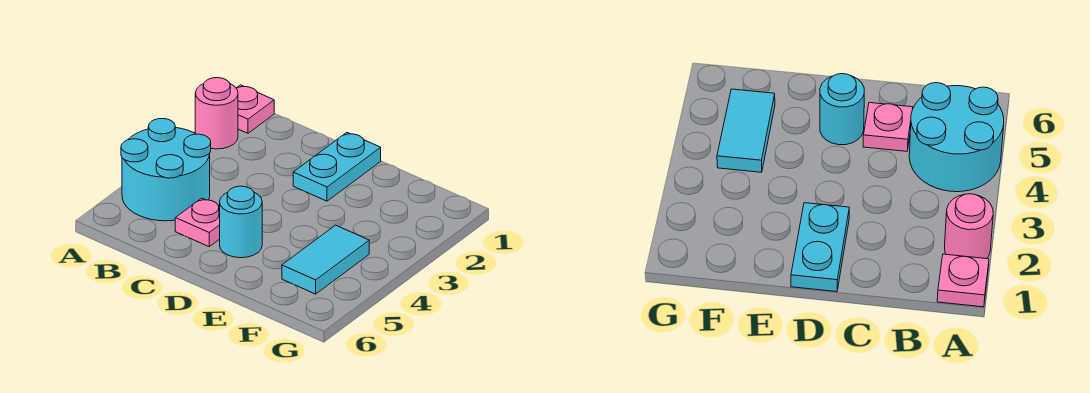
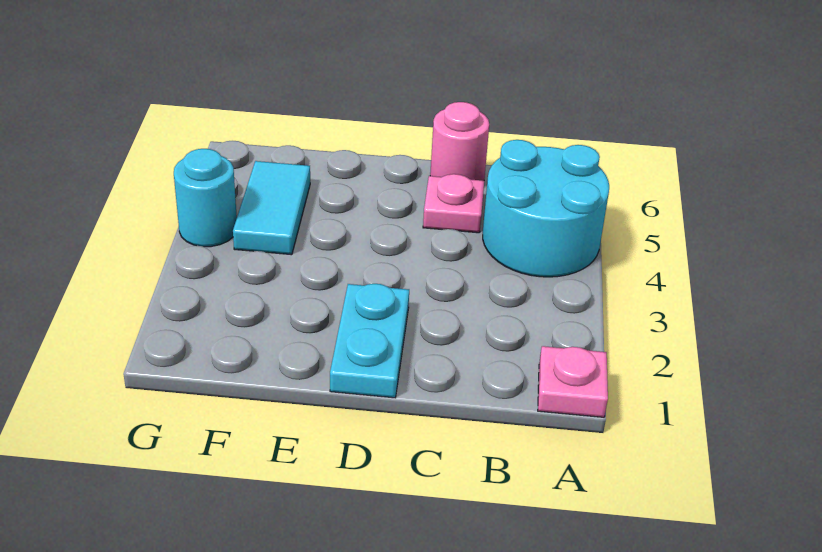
pink 1x1 round brick [195,78,238,149] -> pink 1x1 round brick moved to [430,102,489,181]
cyan 1x1 round brick [220,186,262,258] -> cyan 1x1 round brick moved to [174,149,237,247]

